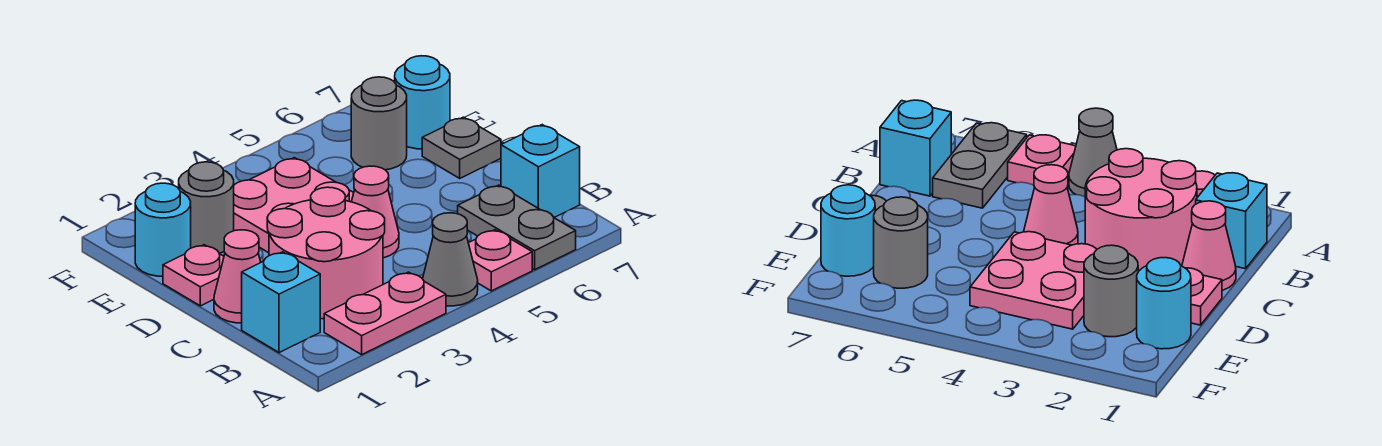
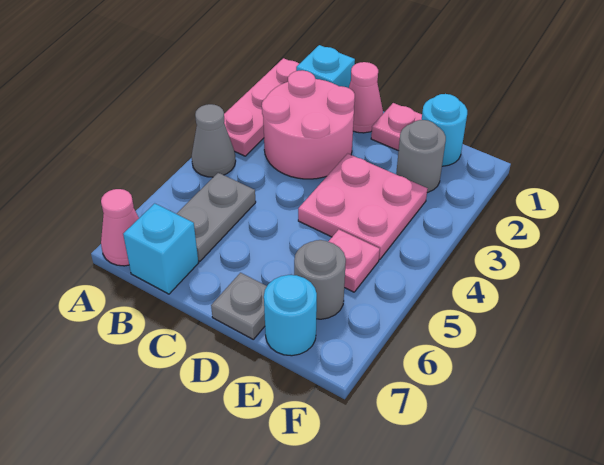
pink 1x2 plate [324,272,446,355] -> pink 1x3 plate [224,58,299,156]
pink 1x1 plate [469,230,532,291] -> pink 1x1 plate moved to [328,229,380,292]
grey 1x2 plate [458,185,576,270] -> grey 1x2 plate turned to [177,173,256,261]
pink 1x1 cone [352,166,399,258] -> pink 1x1 cone moved to [101,189,139,266]

